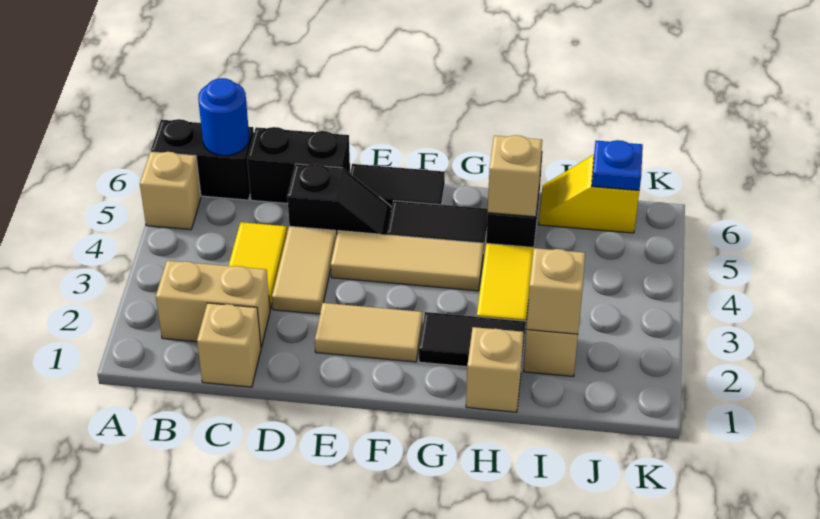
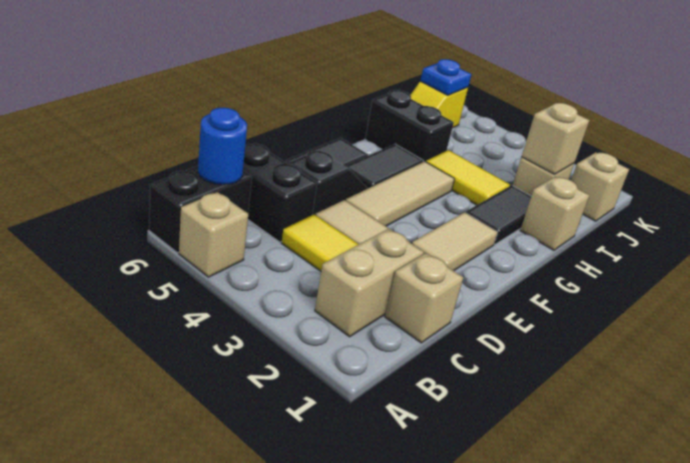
black 1x2 brick [247,127,350,204] -> black 1x2 brick turned to [243,144,317,242]
tan 1x1 brick [488,135,542,217] -> tan 1x1 brick moved to [571,153,629,221]

